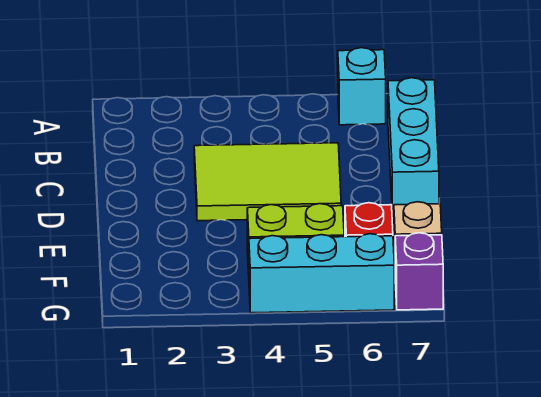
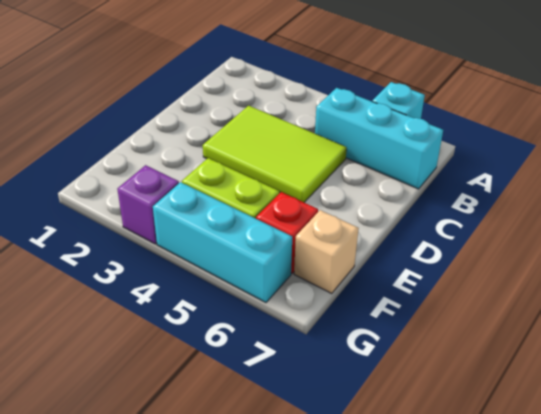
cyan 1x3 brick [388,78,439,217] -> cyan 1x3 brick turned to [315,88,443,189]
purple 1x1 brick [395,233,443,310] -> purple 1x1 brick moved to [117,165,179,244]

